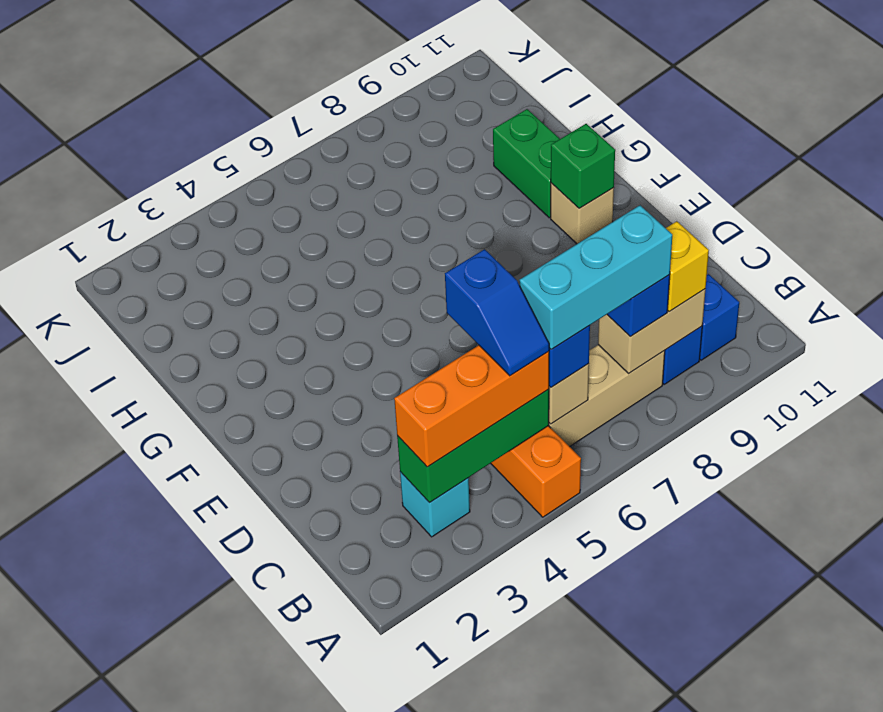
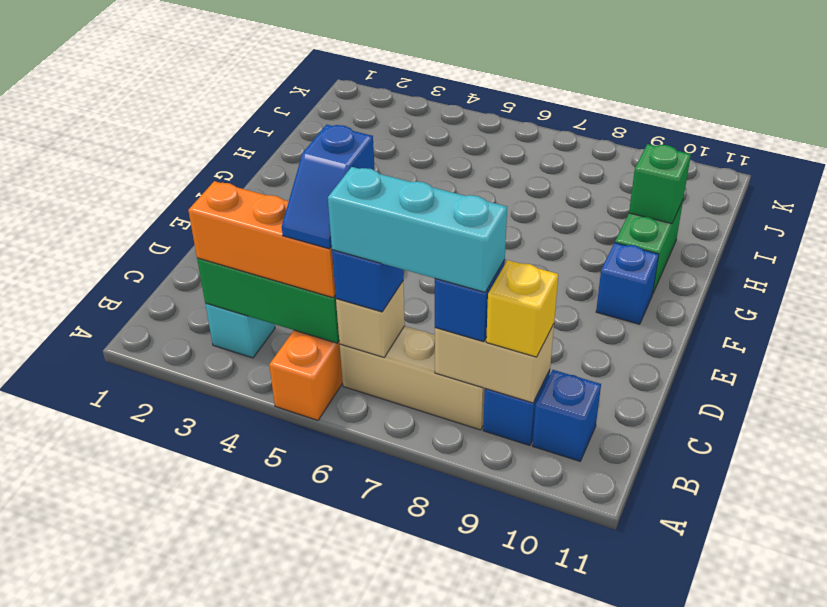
tan 1x1 brick [551,183,614,244] -> blue 1x1 brick [596,243,659,324]
green 1x1 brick [551,124,615,209] -> green 1x1 brick moved to [629,144,691,224]

